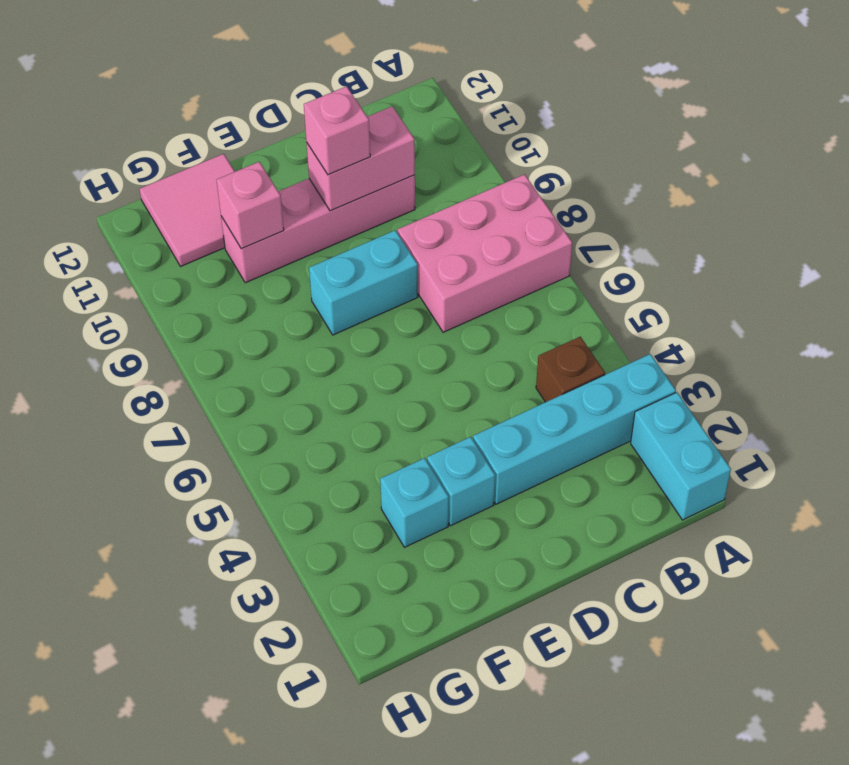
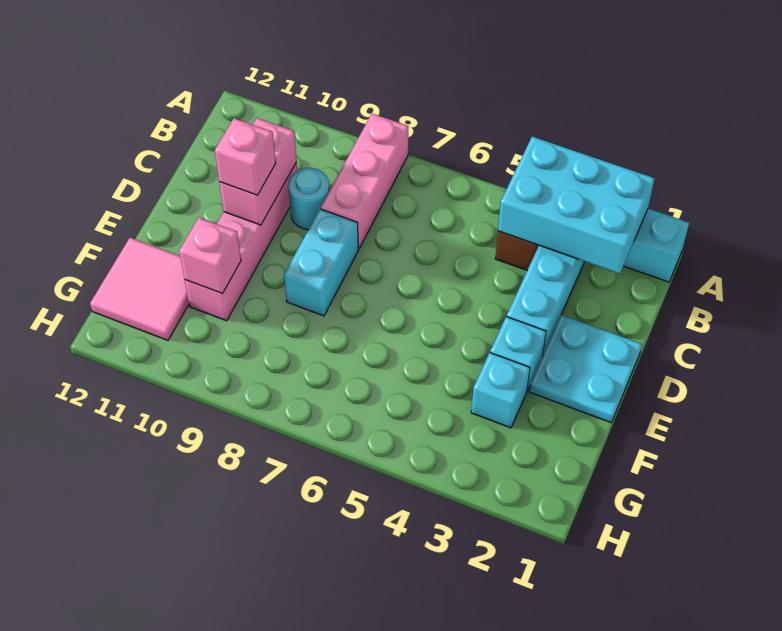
none -> cyan 2x3 brick [498,137,655,274]
pink 2x3 brick [398,174,572,332] -> pink 1x3 brick [321,114,408,249]
none -> cyan 1x1 round brick [288,168,329,230]
none -> cyan 2x2 plate [529,315,642,422]

